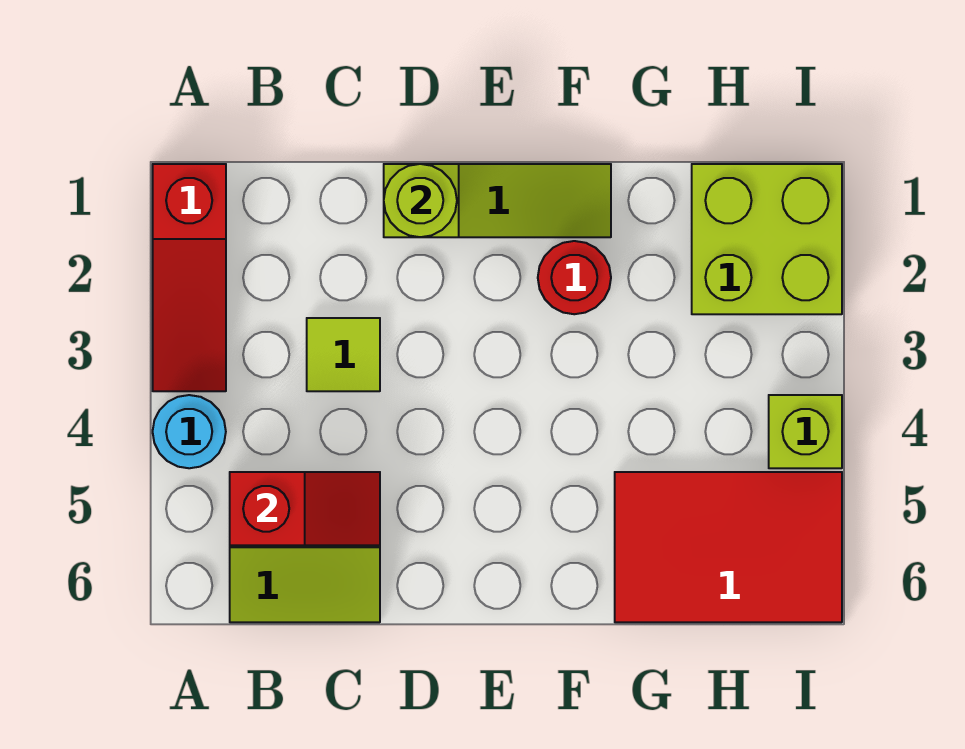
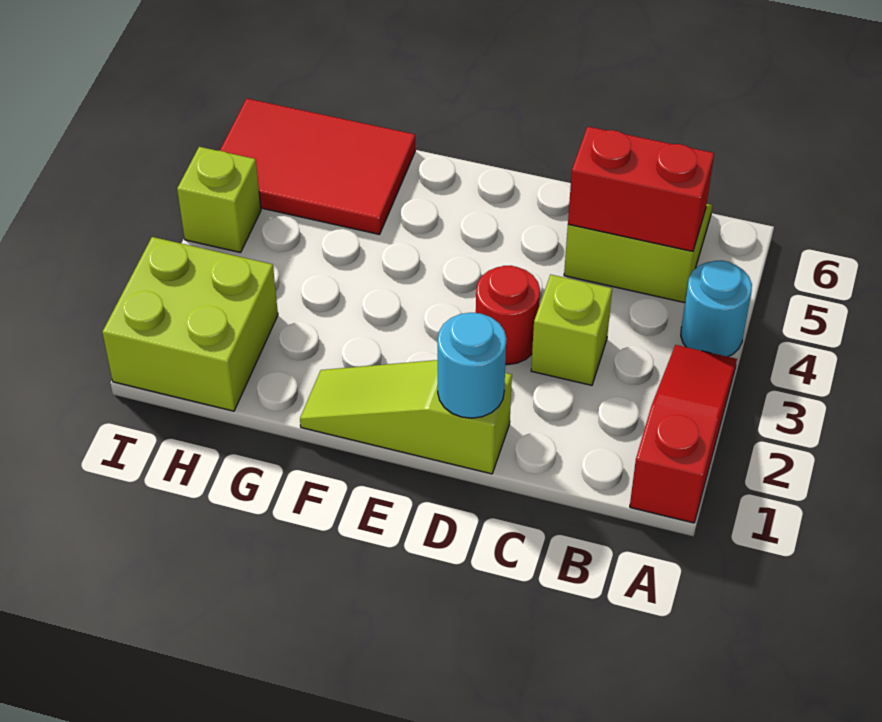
red 1x2 slope [230,472,380,545] -> red 1x2 brick [568,127,714,251]
lime 1x1 tile [307,318,380,391] -> lime 1x1 brick [531,275,612,385]
lime 1x1 round brick [384,164,457,237] -> cyan 1x1 round brick [438,313,506,418]
red 1x1 round brick [538,241,611,314] -> red 1x1 round brick moved to [476,266,540,365]

